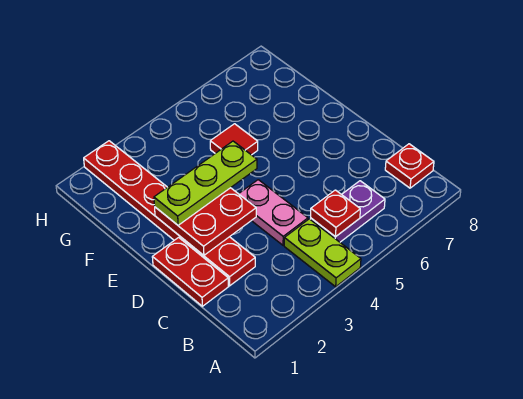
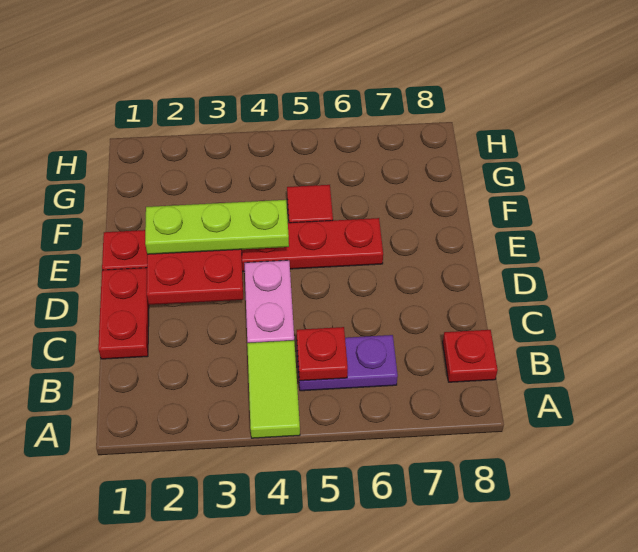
lime 1x2 plate [284,219,361,287] -> lime 1x2 tile [247,340,300,438]
red 1x6 plate [84,141,255,286] -> red 1x6 plate turned to [102,218,383,272]

